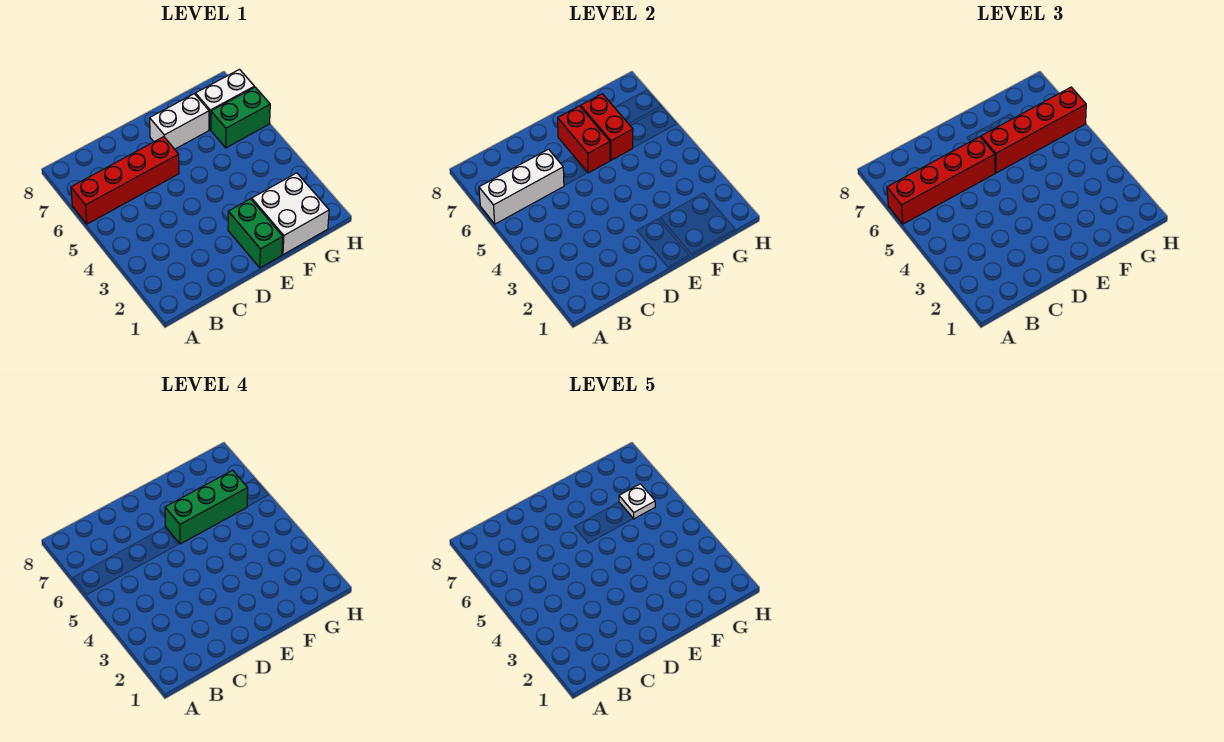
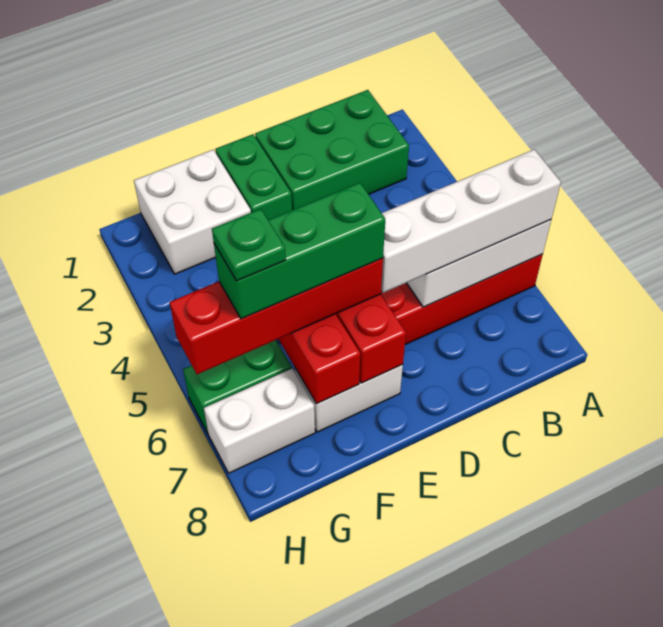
red 1x4 brick [887,137,995,224] -> white 1x4 brick [381,149,561,293]
none -> green 2x3 brick [255,90,409,210]
white 1x1 plate [619,484,655,519] -> green 1x1 plate [212,209,286,281]

